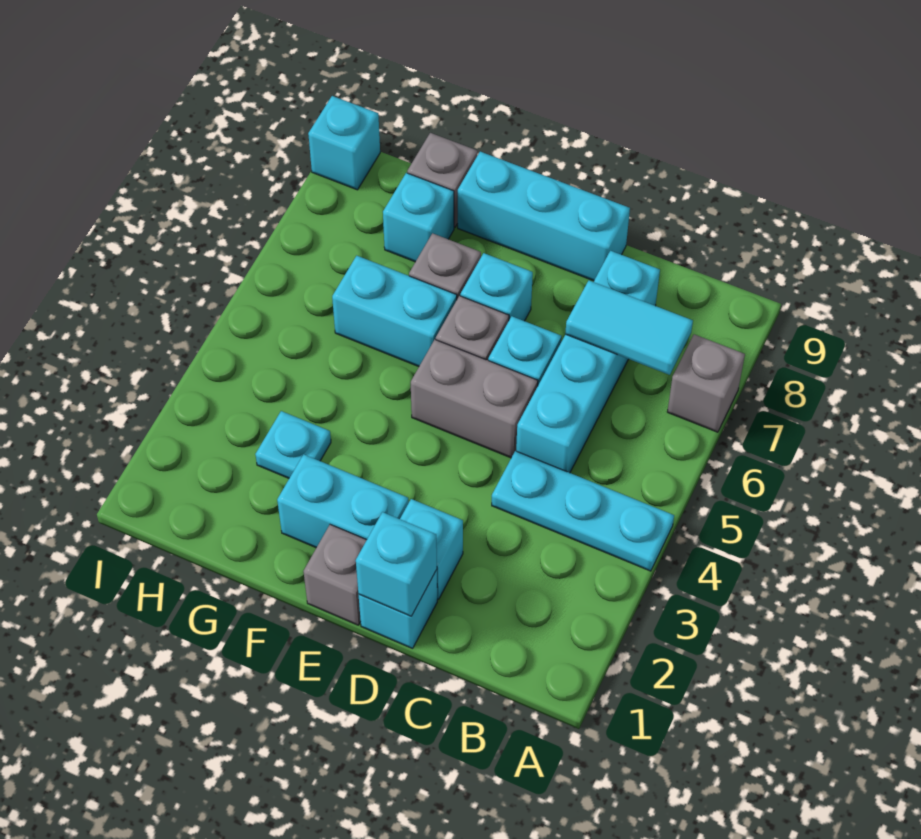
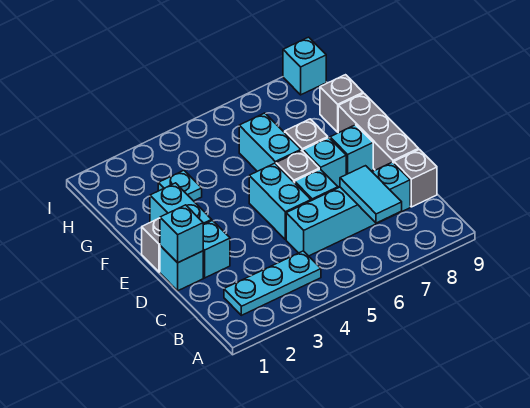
cyan 1x3 plate [492,451,674,571] -> cyan 1x3 plate turned to [224,251,321,315]
grey 1x1 brick [667,334,745,432] -> grey 1x1 brick moved to [394,149,437,207]
grey 1x2 brick [411,340,538,458] -> cyan 1x2 brick [249,163,311,239]
cyan 1x3 brick [458,152,630,281] -> grey 1x3 brick [338,93,419,170]
cyan 1x1 brick [383,173,454,262] -> cyan 1x1 brick moved to [330,125,373,174]

